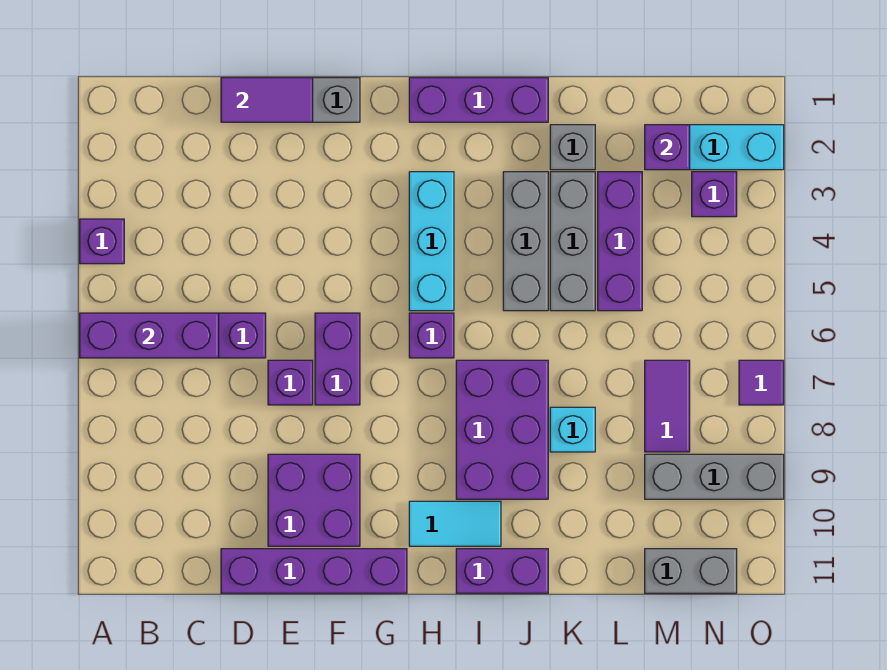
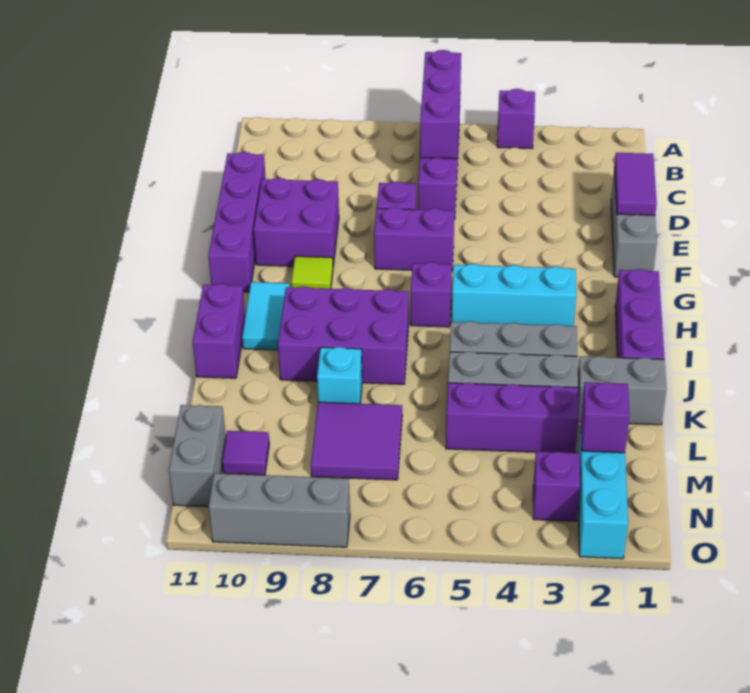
none -> lime 1x1 tile [291,256,333,289]
grey 1x1 brick [550,125,595,170] -> grey 1x2 brick [578,356,667,425]
purple 1x2 tile [645,360,690,452] -> purple 2x2 tile [311,402,402,480]
grey 1x3 brick [645,454,784,499] -> grey 1x3 brick turned to [209,473,350,547]
purple 1x1 tile [739,360,784,405] -> purple 1x1 tile moved to [222,431,269,475]

